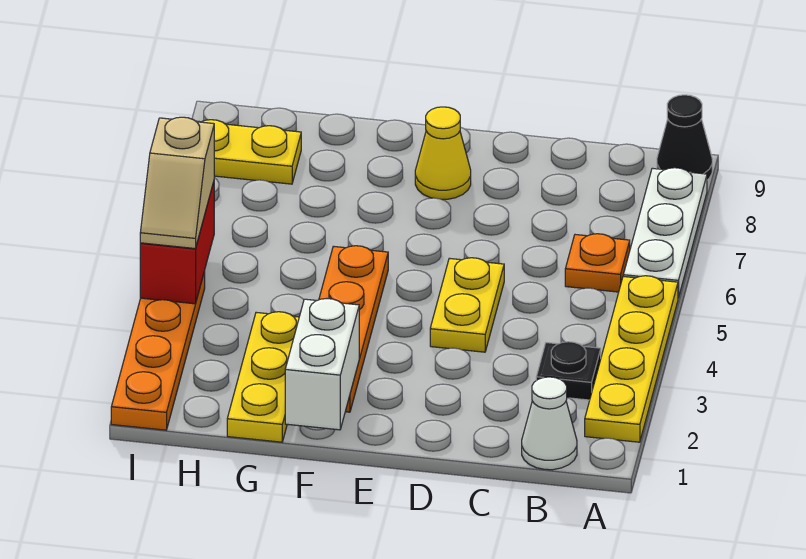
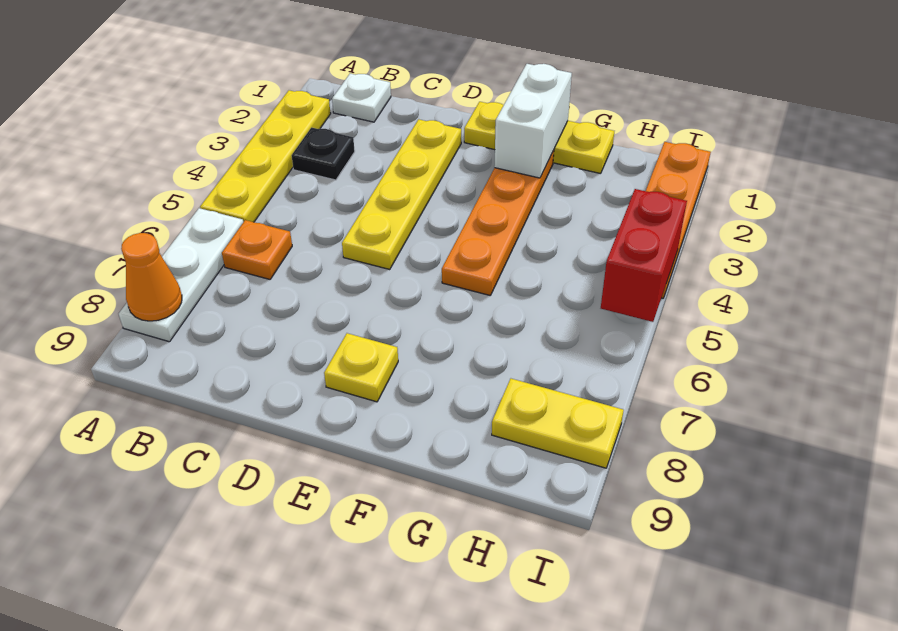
none -> orange 1x1 cone [121,233,182,321]
black 1x1 cone [657,95,712,180] -> none
white 1x1 cone [522,377,577,470] -> white 1x1 plate [332,74,391,122]
yellow 1x2 plate [430,258,504,352] -> yellow 1x4 plate [342,119,461,269]
yellow 1x1 cone [415,107,471,199] -> yellow 1x1 plate [324,333,398,402]
yellow 1x3 plate [227,312,299,442] -> yellow 1x3 plate turned to [464,102,614,174]
tan 1x2 slope [140,117,214,249] -> none

